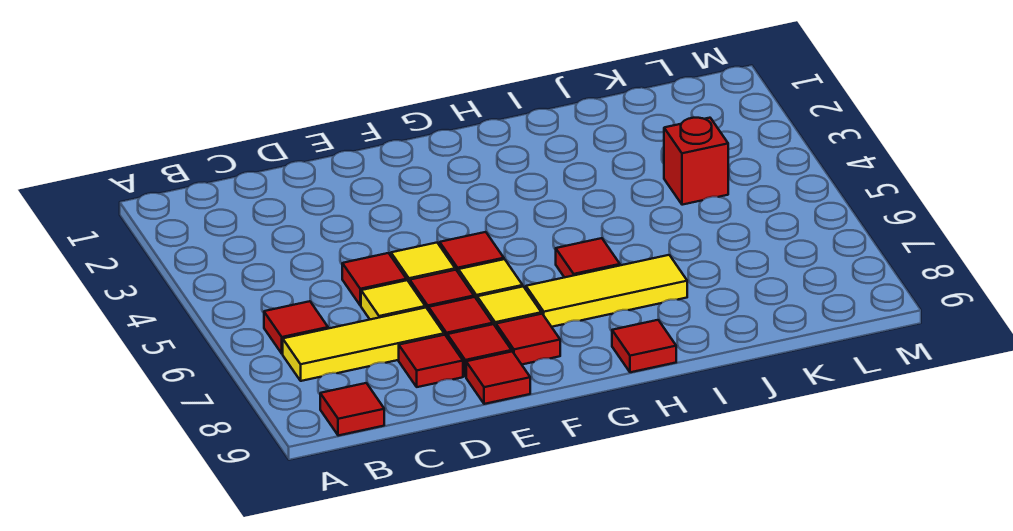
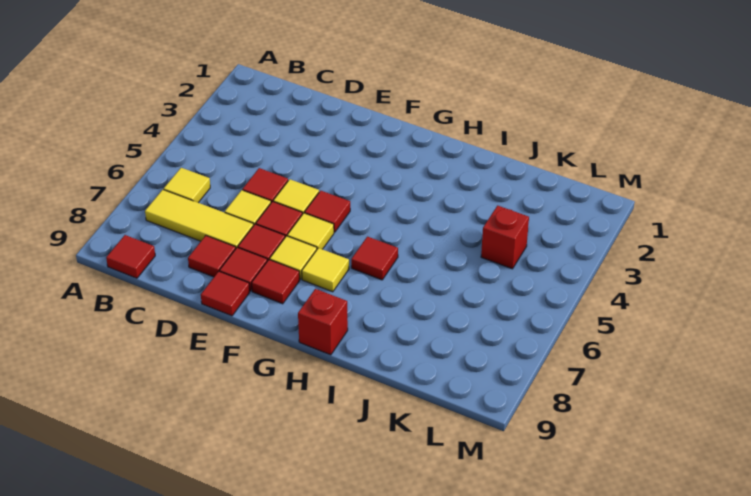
red 1x1 tile [264,301,328,354] -> yellow 1x1 tile [164,168,210,203]
yellow 1x3 tile [526,255,687,327] -> yellow 1x1 tile [302,248,349,292]
red 1x1 tile [612,320,676,372] -> red 1x1 brick [298,289,348,355]

